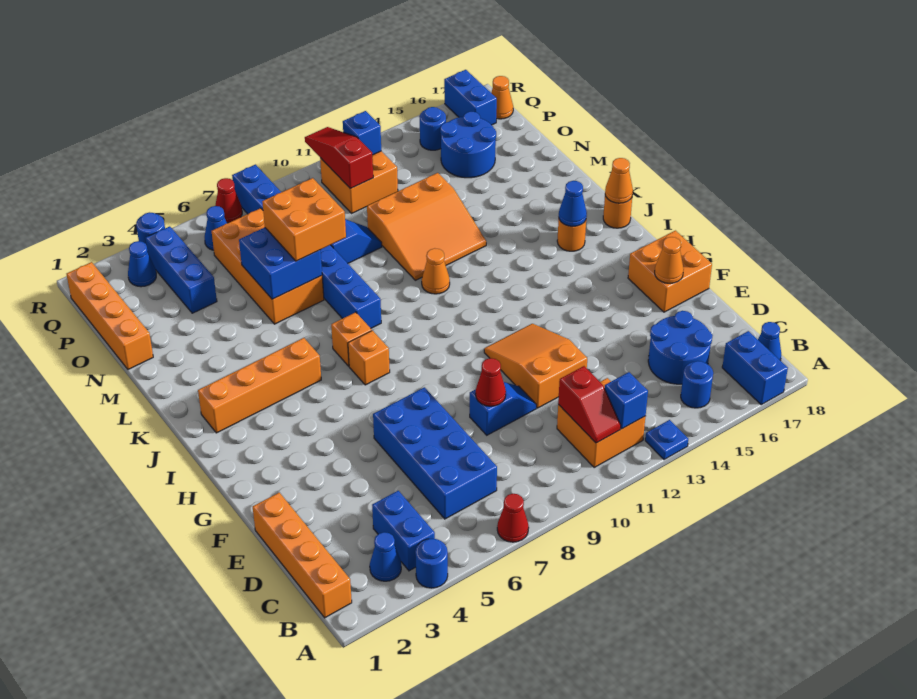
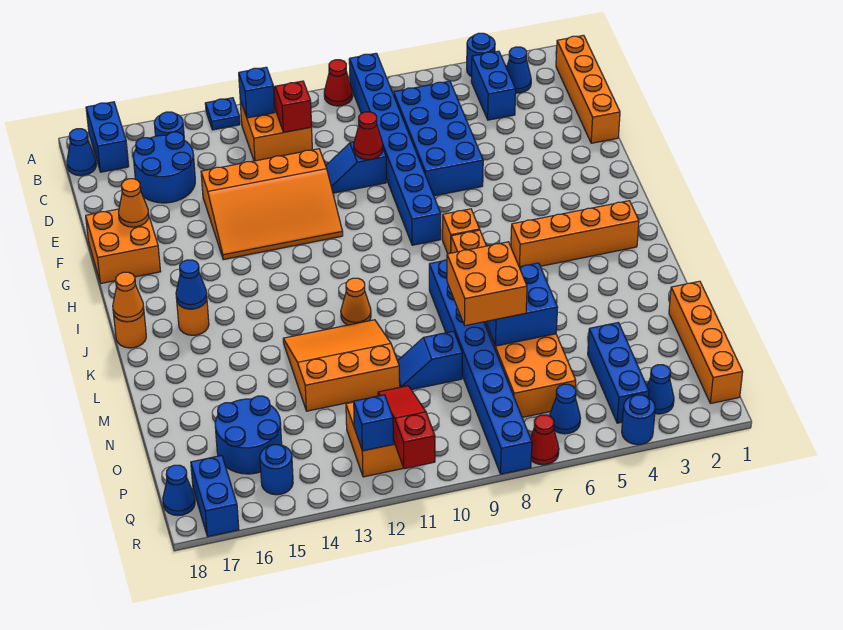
red 1x1 cone [497,494,529,542] -> red 1x1 cone moved to [324,60,353,106]
none -> blue 1x8 brick [349,53,441,245]
orange 2x3 slope [484,324,587,408] -> orange 3x4 slope [201,149,343,259]
red 1x3 slope [305,127,373,189] -> red 1x3 slope turned to [378,386,435,469]
orange 1x1 cone [491,76,513,119] -> blue 1x1 cone [163,465,195,516]

